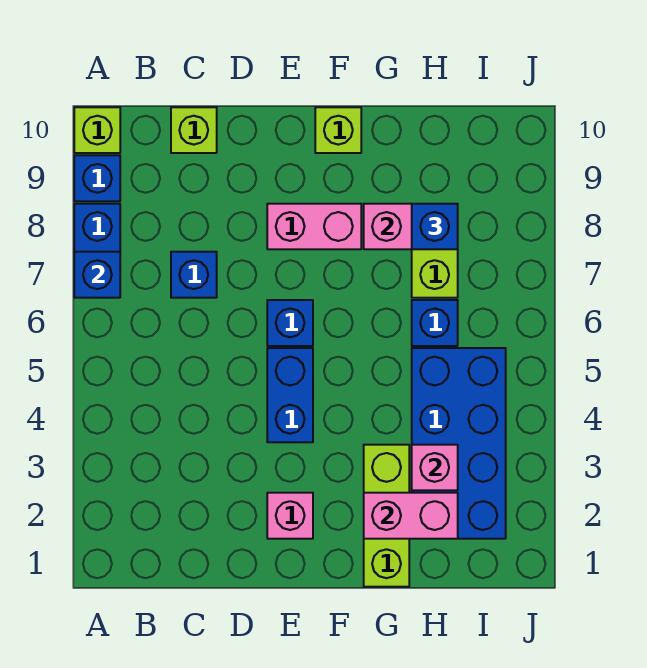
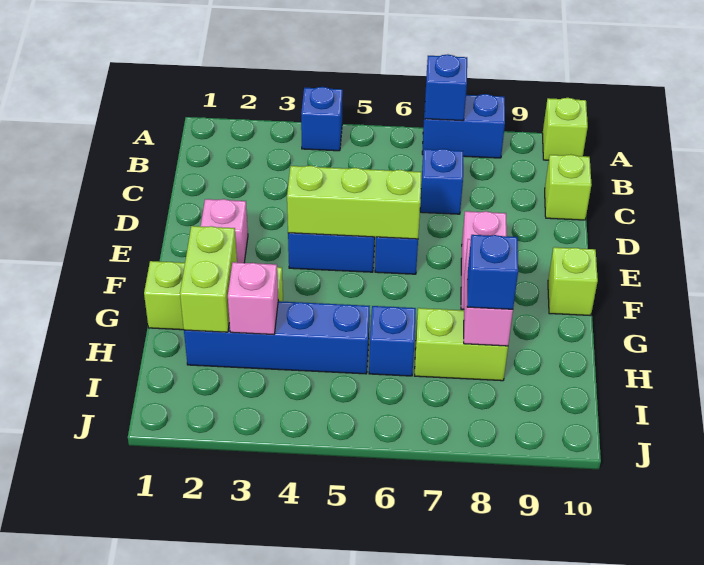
blue 1x1 brick [74,155,120,201] -> blue 1x1 brick moved to [301,87,343,151]
none -> lime 1x3 brick [287,166,422,239]
pink 1x2 brick [364,493,458,539] -> lime 1x2 brick [180,226,237,332]
blue 2x4 brick [412,348,506,539] -> blue 1x4 brick [184,301,370,374]

